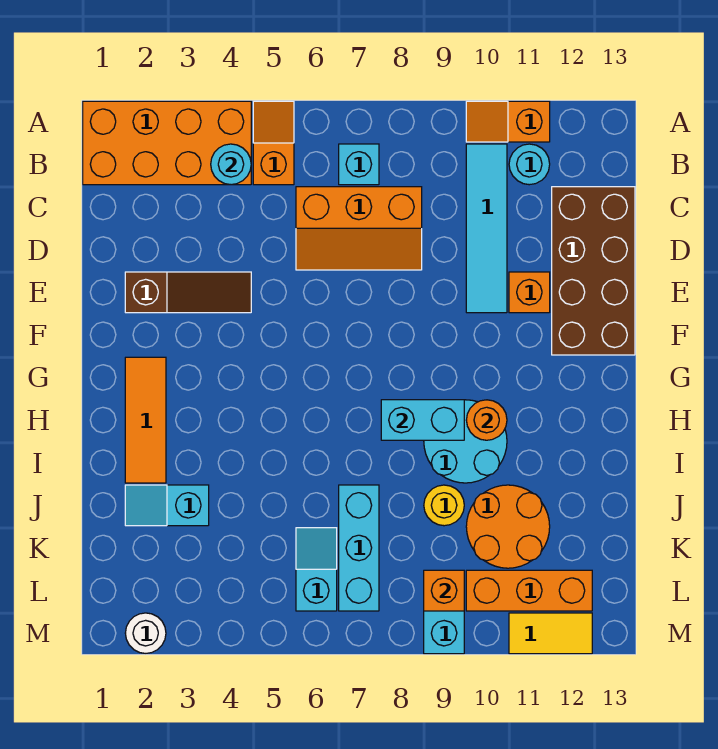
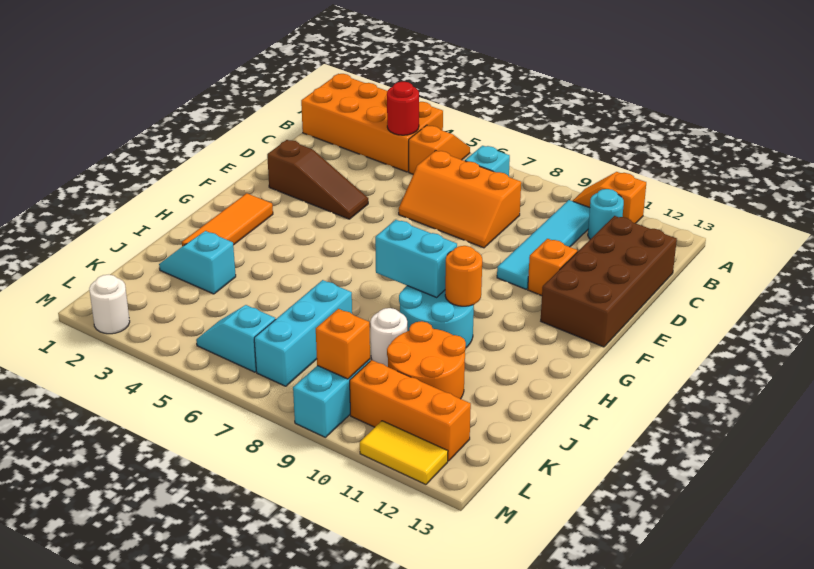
cyan 1x1 round brick [211,144,251,185] -> red 1x1 round brick [387,82,419,135]
yellow 1x1 round brick [424,485,464,526] -> white 1x1 round brick [371,308,407,367]
cyan 1x2 slope [296,528,337,611] -> cyan 1x2 slope turned to [196,305,276,372]

